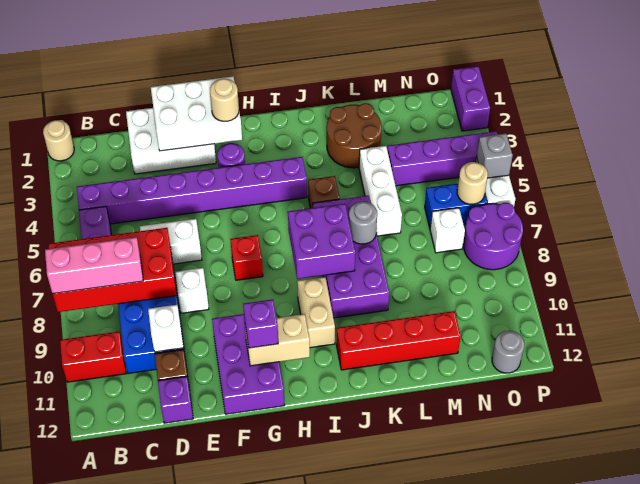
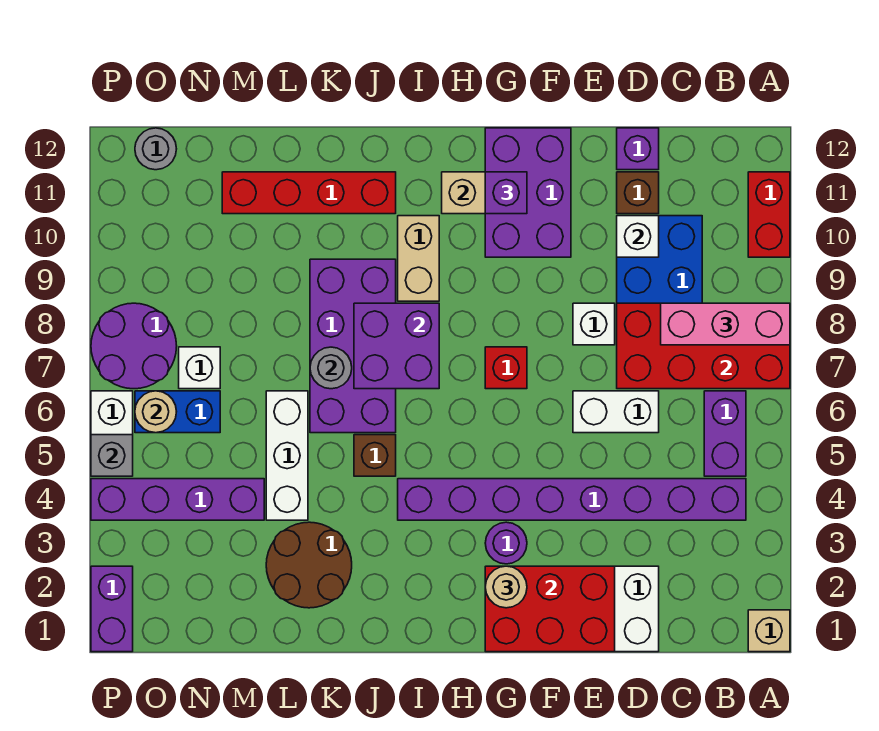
tan 1x1 round brick [43,120,74,161] -> tan 1x1 brick [748,610,790,652]
red 1x2 brick [60,332,126,382] -> red 1x2 brick turned to [748,172,790,257]
white 2x3 brick [151,77,242,151] -> red 2x3 brick [485,566,615,652]

